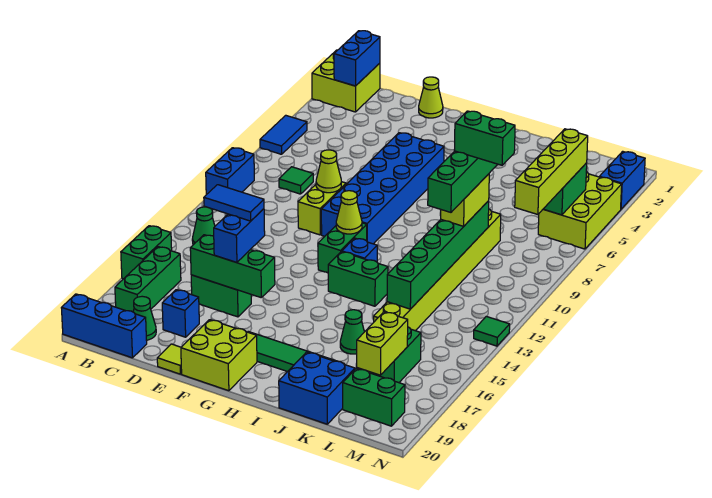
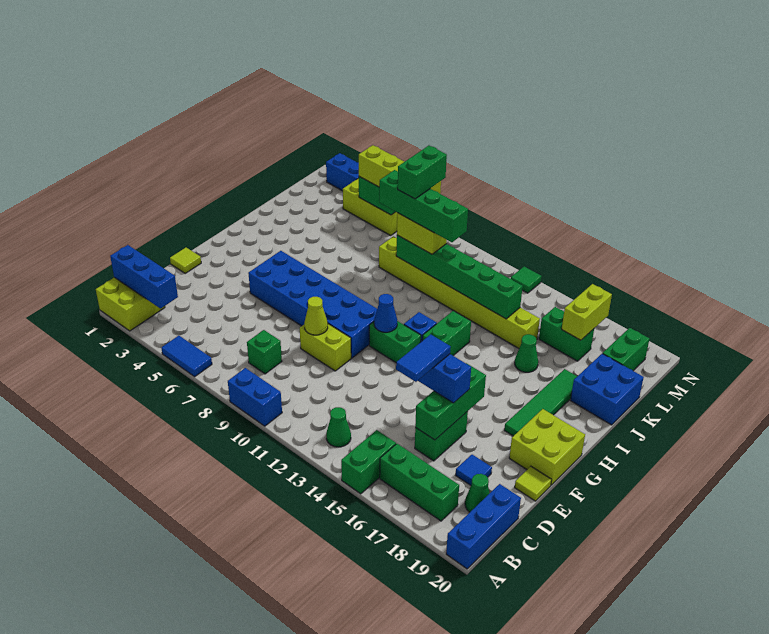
green 1x2 brick [121,226,172,279] -> green 1x2 brick turned to [341,430,396,494]
blue 1x2 brick [334,31,380,86] -> blue 1x3 brick [110,245,178,308]
green 1x1 tile [279,167,313,194] -> green 1x1 brick [247,330,282,374]
blue 1x1 brick [162,290,199,337] -> blue 1x1 tile [456,455,492,485]
lime 1x1 cone [419,77,443,118] -> lime 1x1 tile [170,248,201,273]
lime 1x1 cone [336,191,362,234] -> blue 1x1 cone [374,294,397,332]
lime 1x2 brick [357,312,408,375] -> lime 1x2 brick turned to [562,284,612,340]

